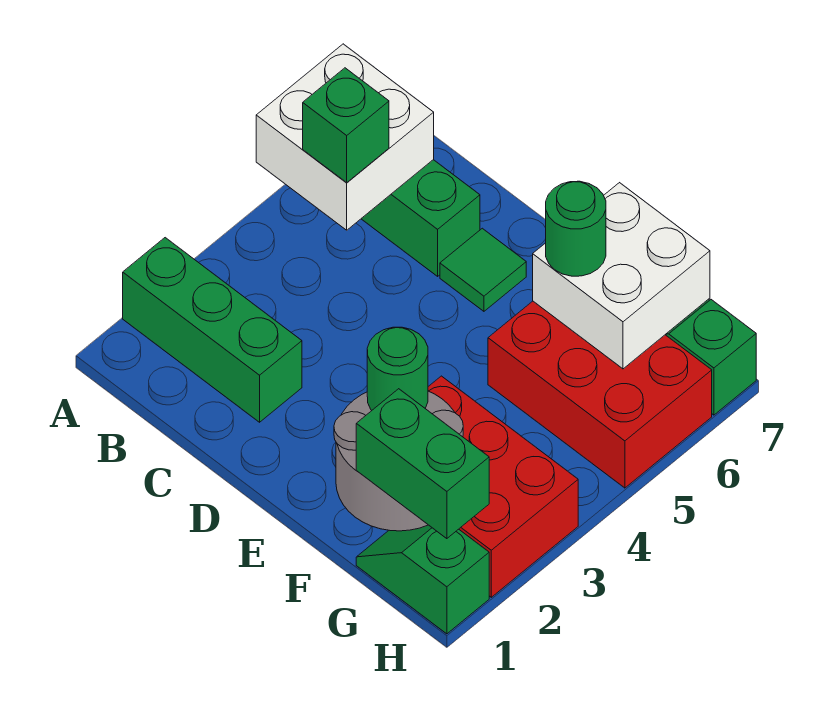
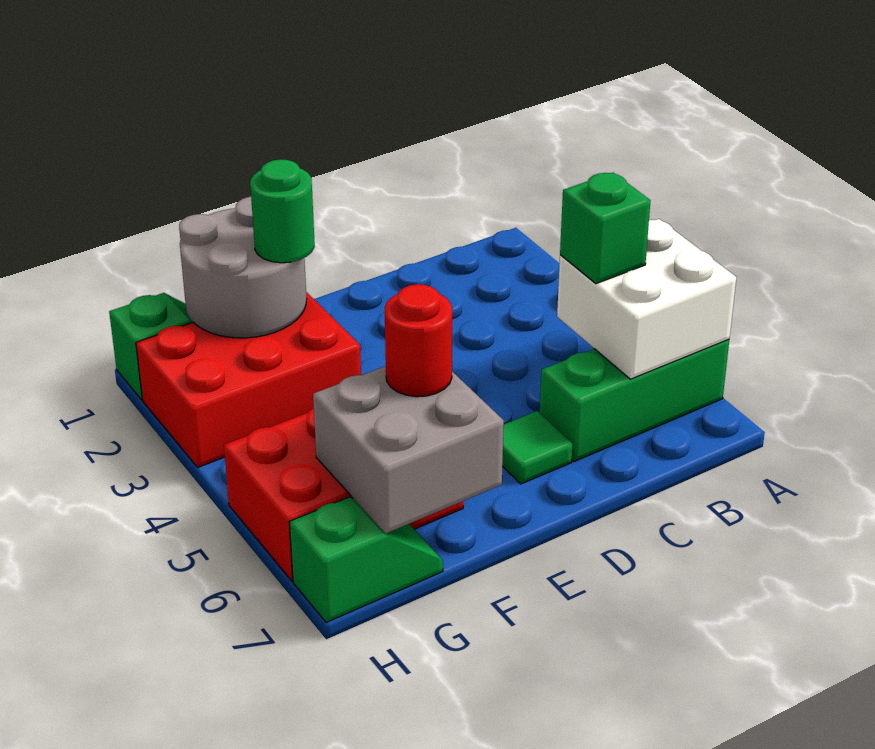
green 1x3 brick [123,238,302,422] -> none
white 2x2 brick [533,183,710,369] -> grey 2x2 brick [313,366,504,534]
green 1x1 round brick [546,181,606,276] -> red 1x1 round brick [385,284,452,397]
green 1x2 brick [356,389,489,539] -> none

